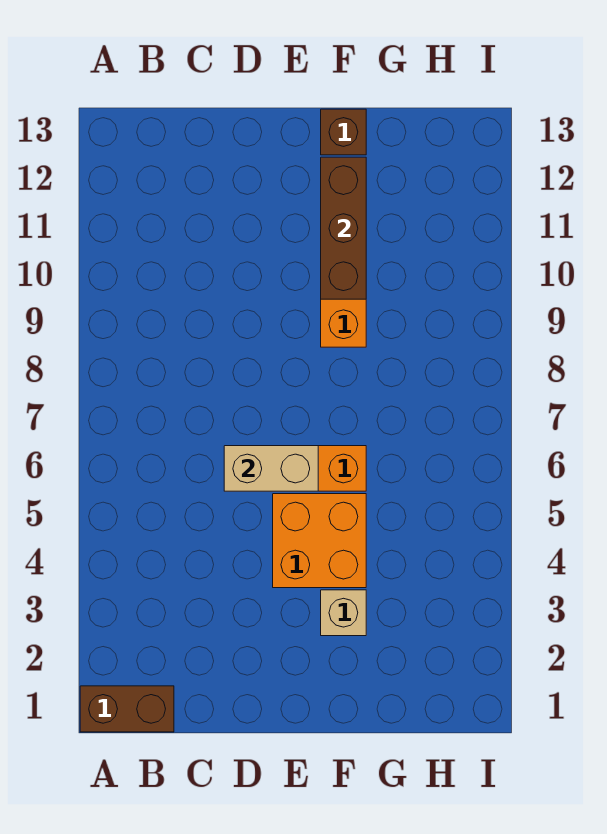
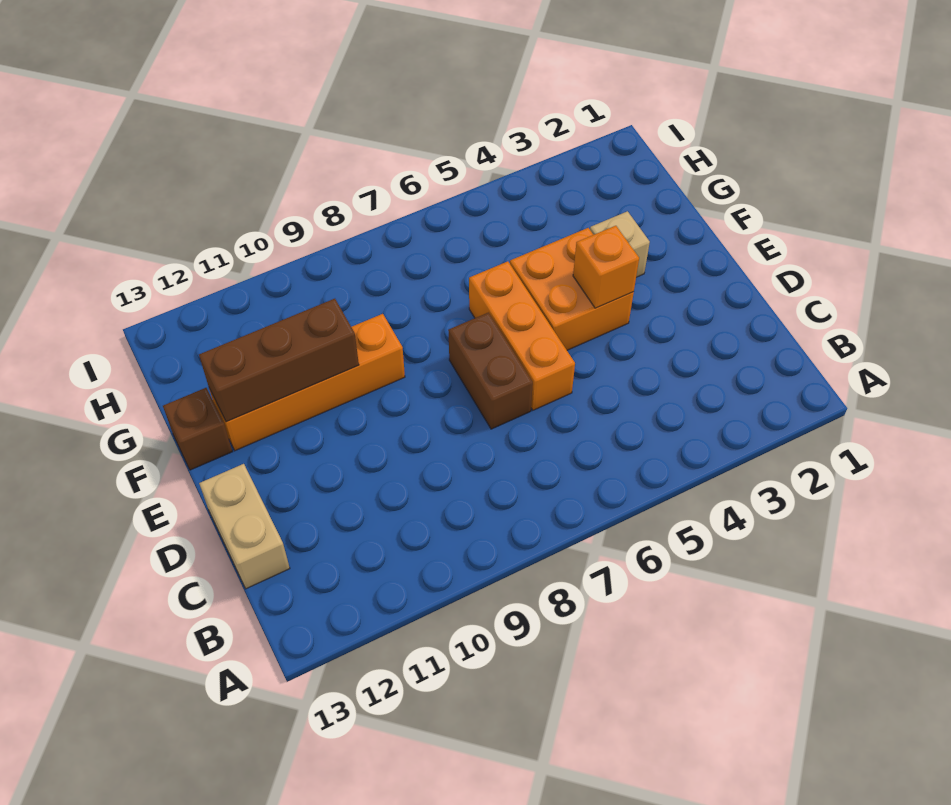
brown 1x2 brick [80,686,174,732] -> brown 1x2 brick moved to [448,313,533,429]
tan 1x2 brick [224,446,318,491] -> tan 1x2 brick moved to [199,464,290,589]
none -> orange 1x1 brick [573,226,639,308]

